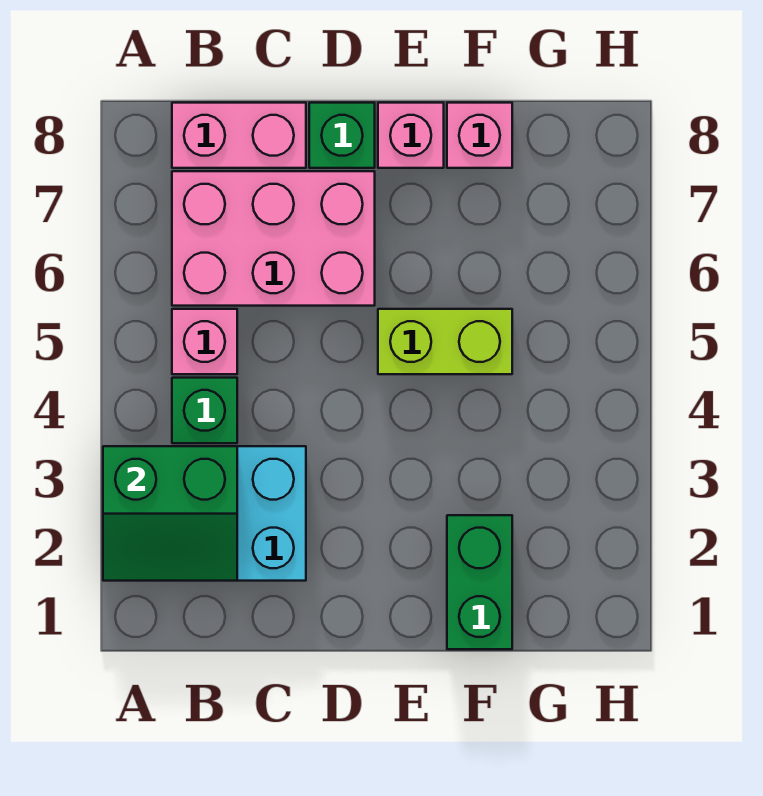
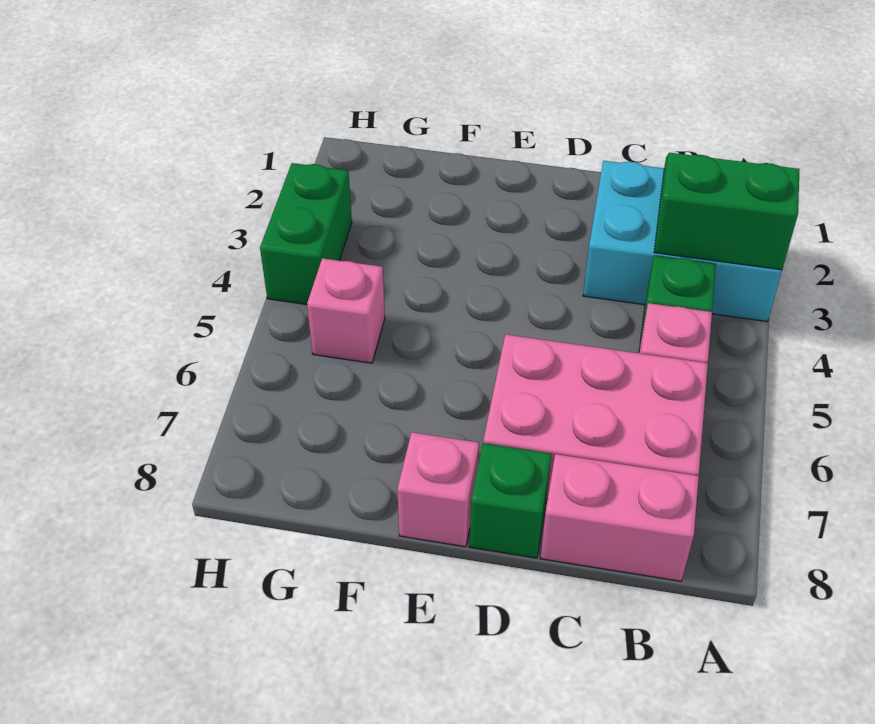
lime 1x2 brick [378,309,512,374] -> none
green 1x2 brick [447,515,512,649] -> green 1x2 brick moved to [260,163,352,304]
pink 1x1 brick [447,103,512,168] -> pink 1x1 brick moved to [307,258,385,363]

